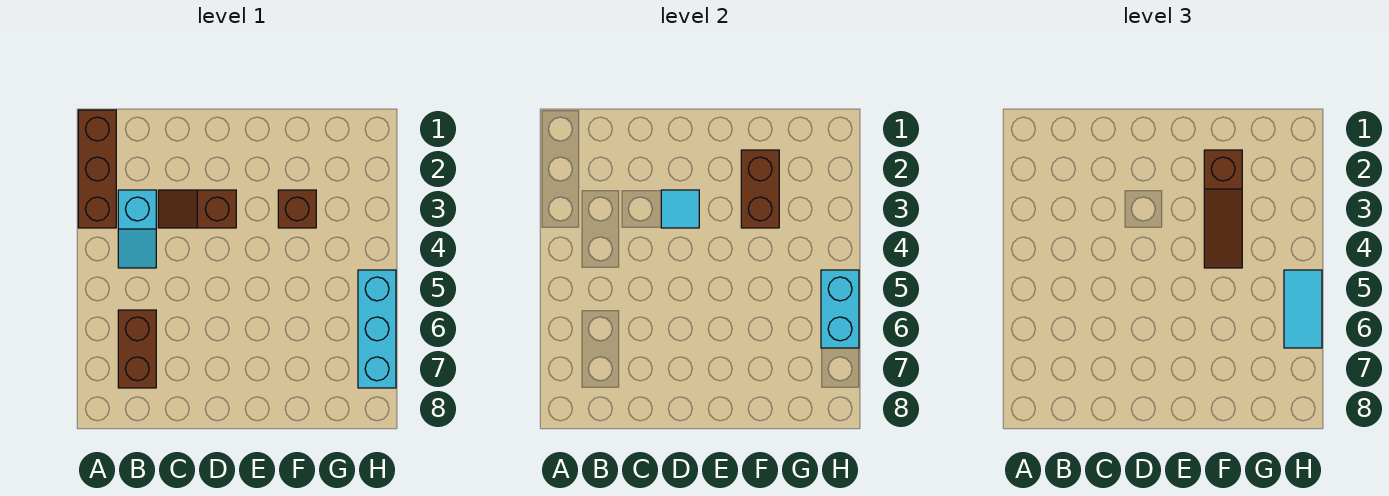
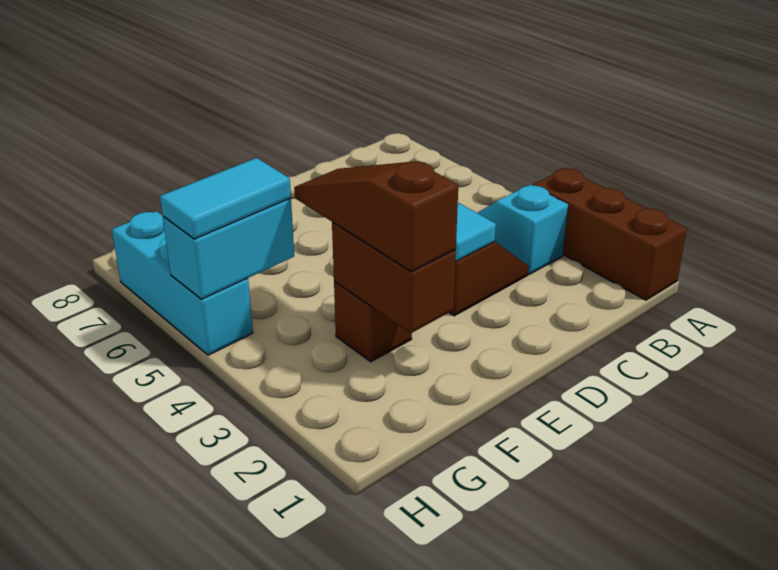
brown 1x2 brick [118,310,156,388] -> none
cyan 1x2 brick [821,270,859,348] -> cyan 1x2 brick turned to [163,198,294,299]
cyan 1x2 tile [1284,270,1322,348] -> cyan 1x2 tile turned to [160,158,291,239]

